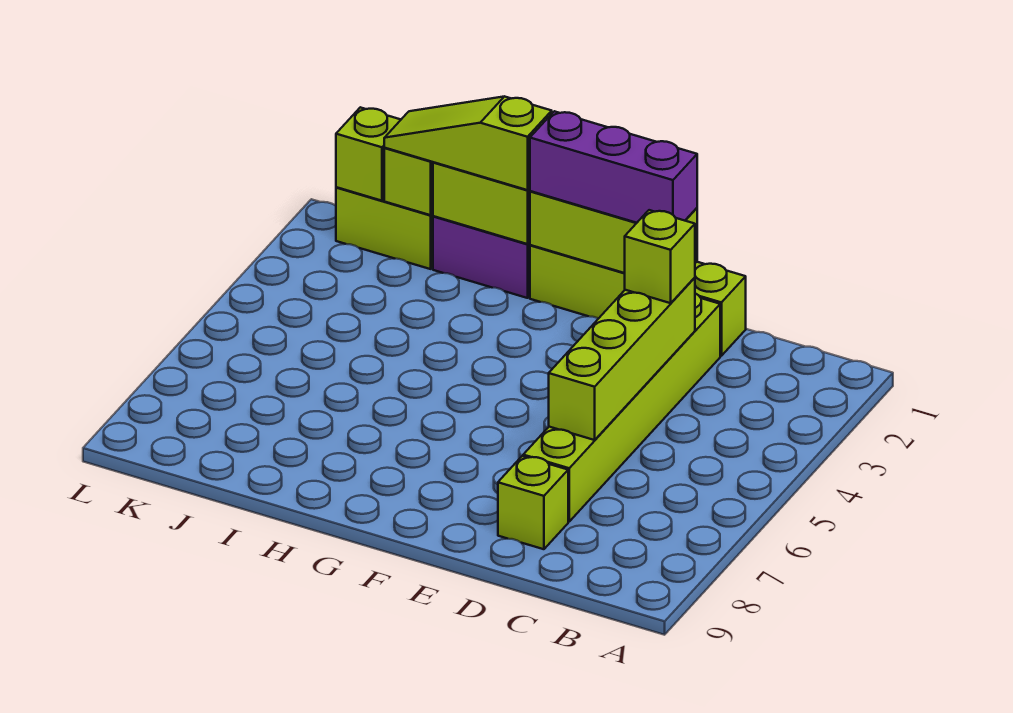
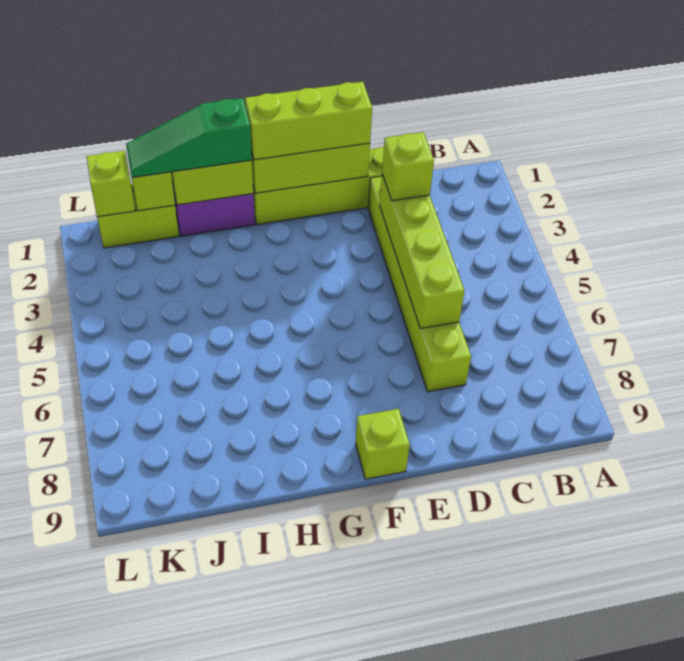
lime 1x1 brick [498,456,568,549] -> lime 1x1 brick moved to [356,409,410,479]
purple 1x3 brick [530,111,697,223] -> lime 1x3 brick [245,82,372,160]
lime 1x3 slope [384,96,552,190] -> green 1x3 slope [126,98,252,178]

